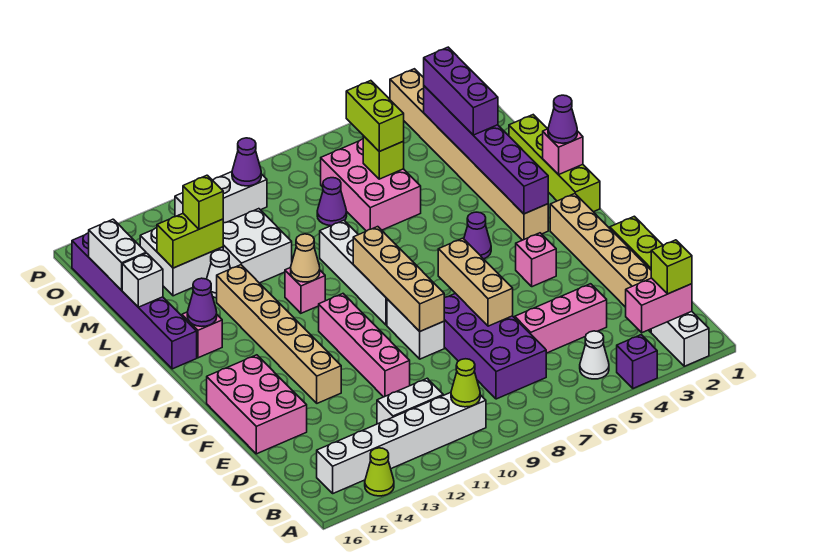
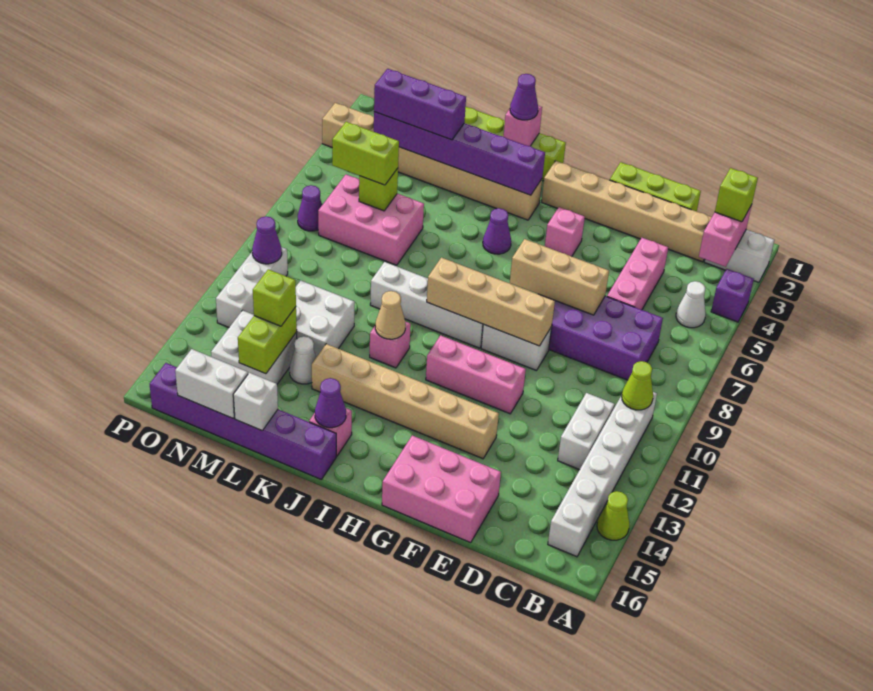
pink 1x4 brick [319,294,410,397] -> pink 1x3 brick [426,335,526,414]
purple 1x1 cone [317,178,347,226] -> purple 1x1 cone moved to [298,185,322,231]

